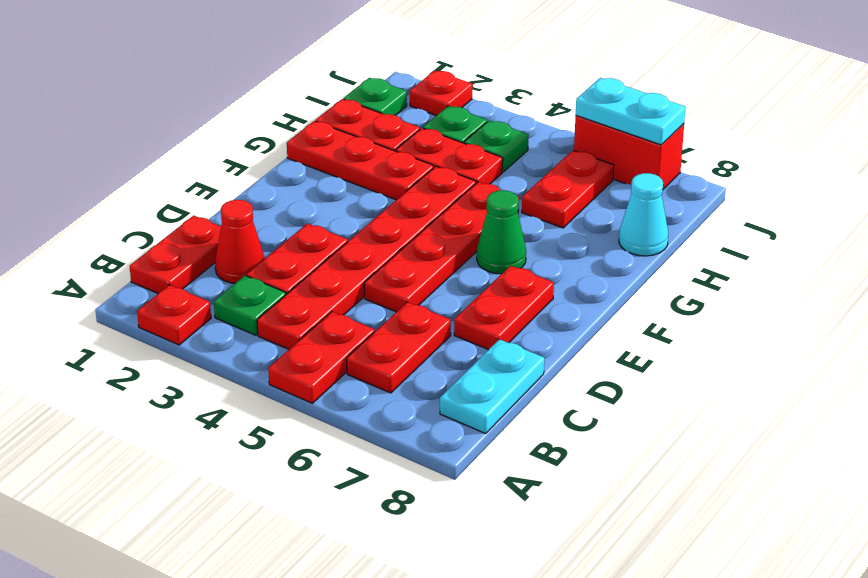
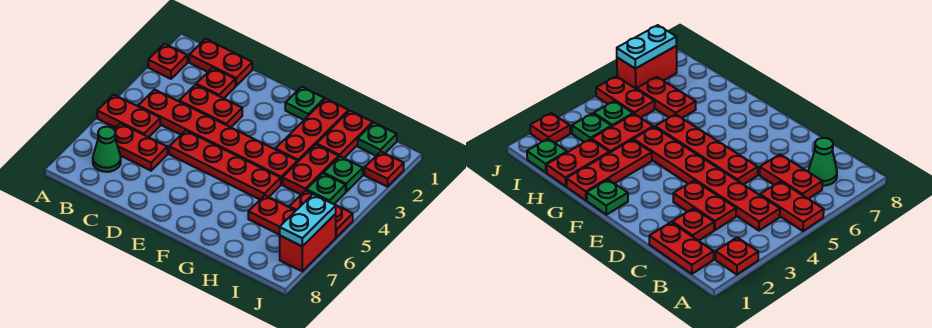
green 1x1 plate [214,276,286,335] -> green 1x1 plate moved to [285,87,325,120]
cyan 1x2 plate [440,339,544,434] -> none
red 1x1 cone [215,200,265,283] -> red 1x1 plate [196,68,235,98]
red 1x2 plate [454,266,554,350] -> red 1x2 plate moved to [290,190,353,237]
green 1x1 cone [477,190,526,274] -> green 1x1 cone moved to [93,127,121,172]
cyan 1x1 cone [619,173,668,256] -> none

